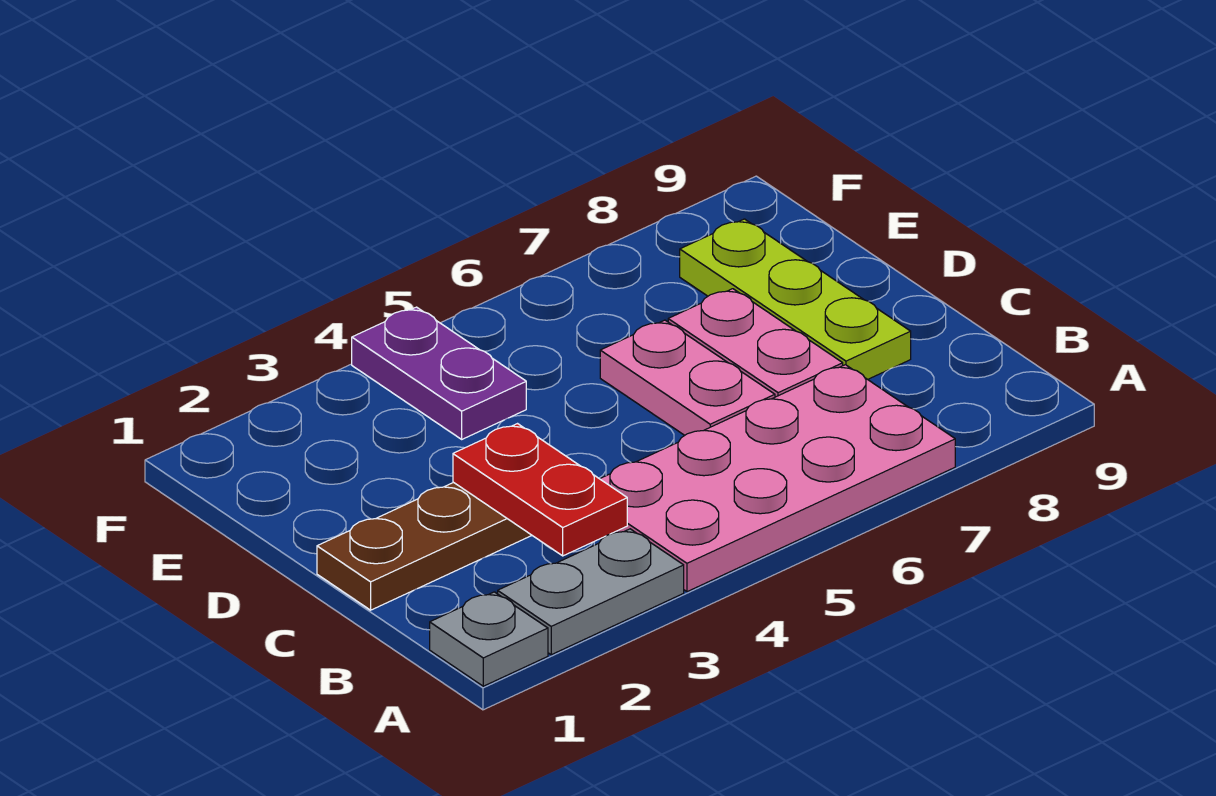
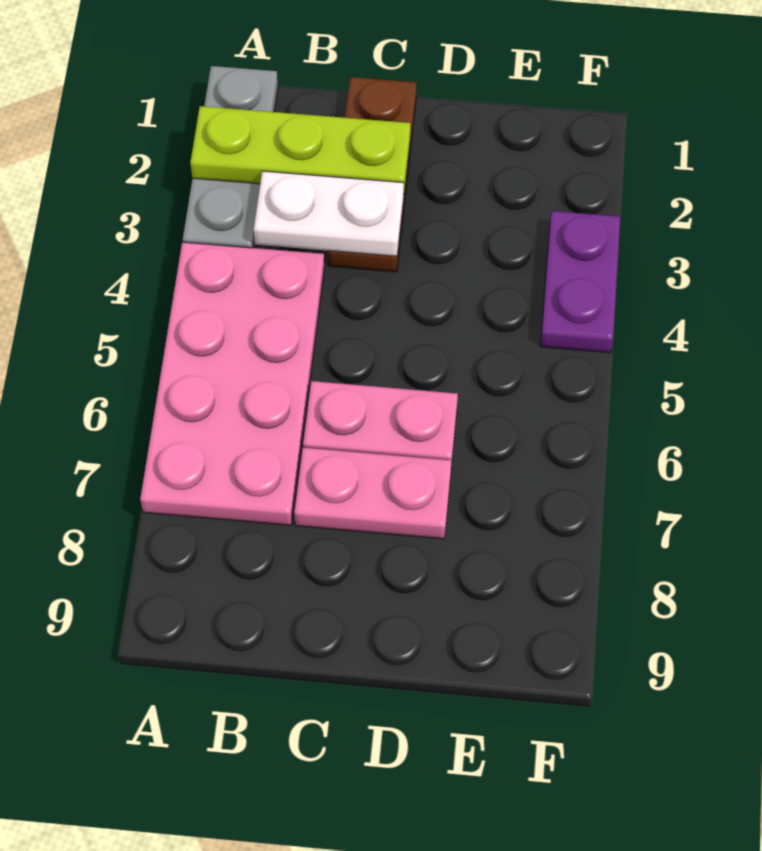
red 1x2 plate [453,424,627,556] -> white 1x2 plate [254,171,404,256]
lime 1x3 plate [680,219,911,379] -> lime 1x3 plate moved to [190,106,410,190]
purple 1x2 plate [352,307,526,439] -> purple 1x2 plate turned to [541,211,620,353]

